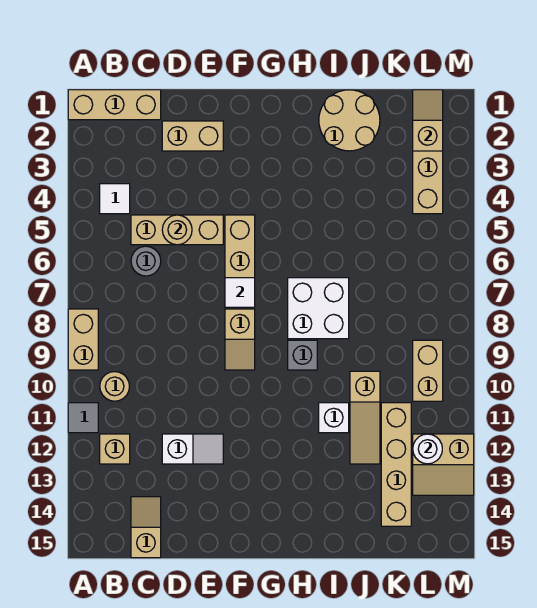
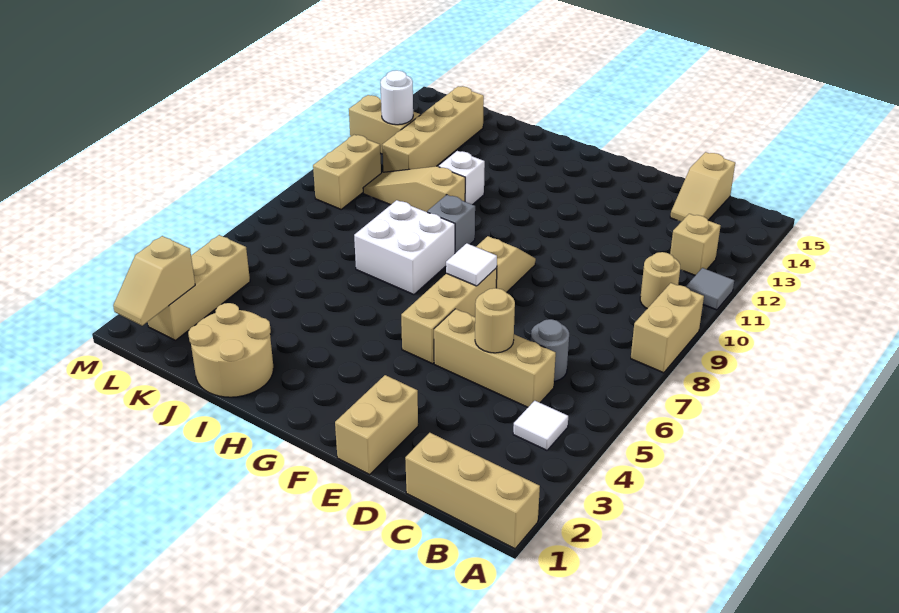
tan 1x2 brick [162,121,223,151] -> tan 1x2 brick turned to [335,375,418,474]
white 1x2 slope [162,434,223,464] -> none
tan 1x3 slope [350,371,380,464] -> tan 1x3 slope turned to [363,166,465,212]

